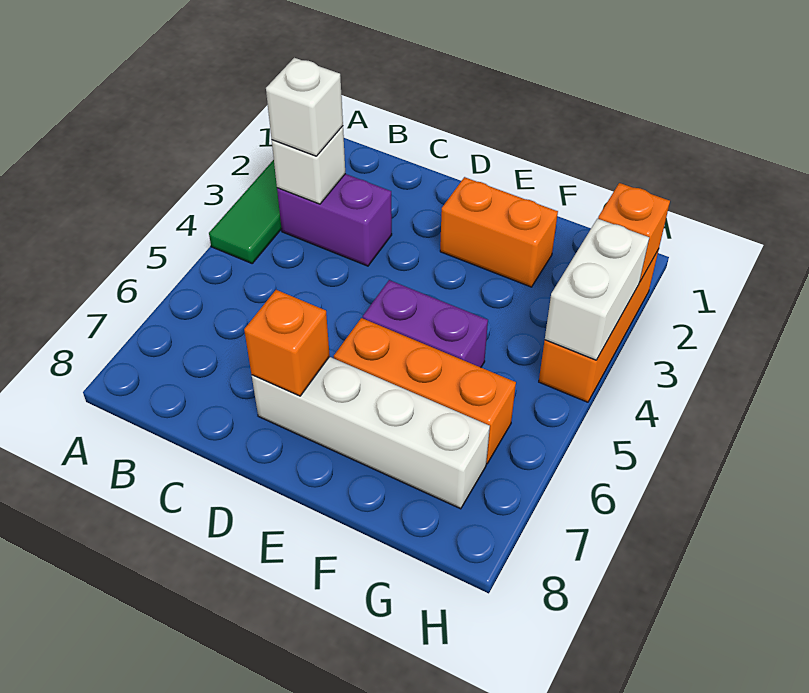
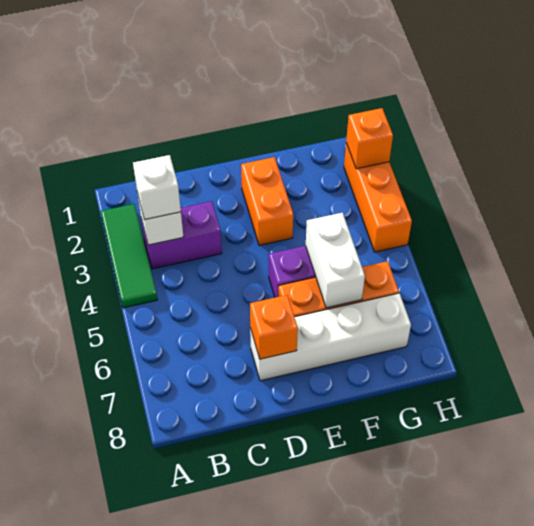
orange 1x2 brick [440,177,558,287] -> orange 1x2 brick turned to [241,157,293,245]
white 1x2 brick [545,219,649,360] -> white 1x2 brick moved to [306,213,365,308]

